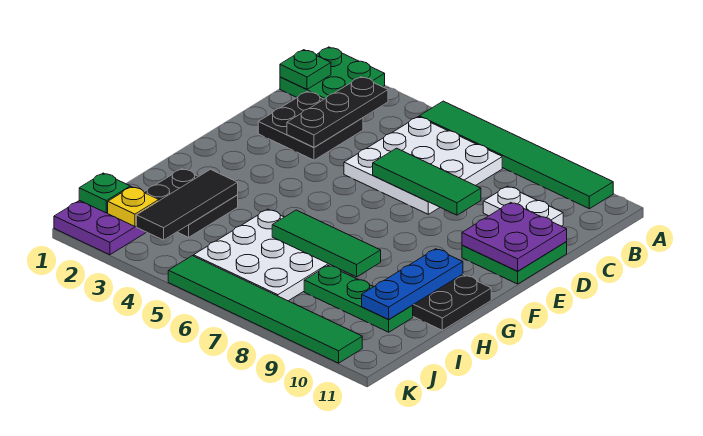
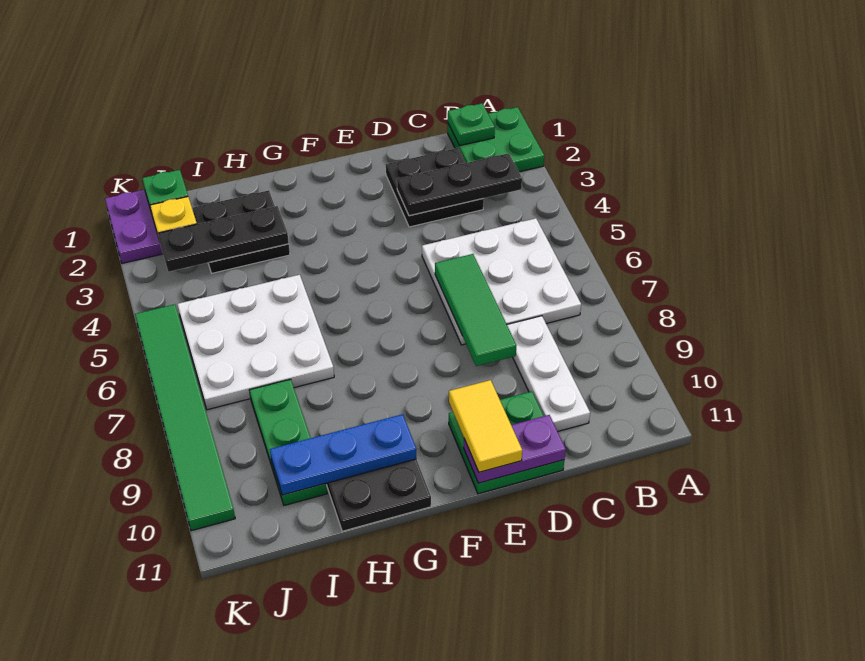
green 1x6 tile [419,101,613,209] -> none
white 1x2 plate [483,186,563,226] -> white 1x3 plate [507,316,590,431]
purple 2x2 plate [462,203,567,271] -> purple 1x2 plate [464,415,566,483]
none -> yellow 1x2 tile [449,380,522,472]
black 1x3 tile [136,169,238,240] -> black 1x3 plate [158,206,289,272]
green 1x3 tile [272,210,381,277] -> none

